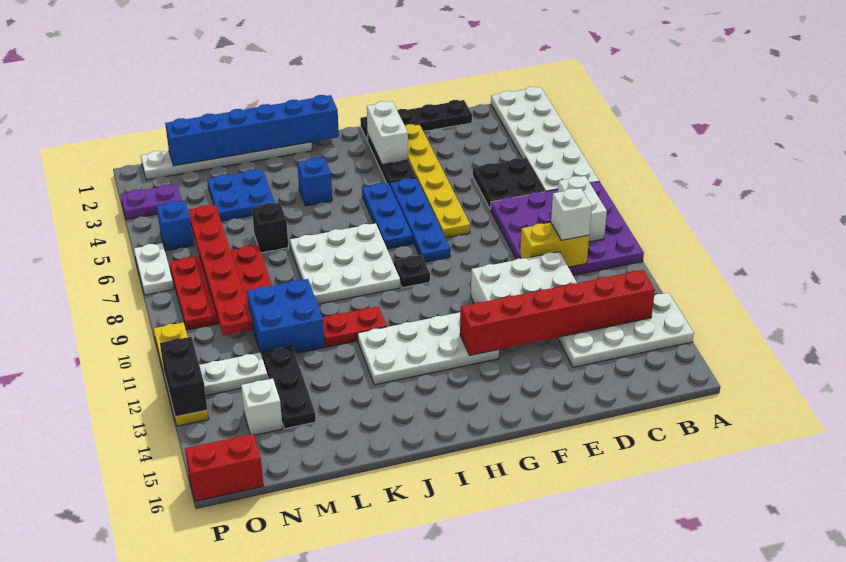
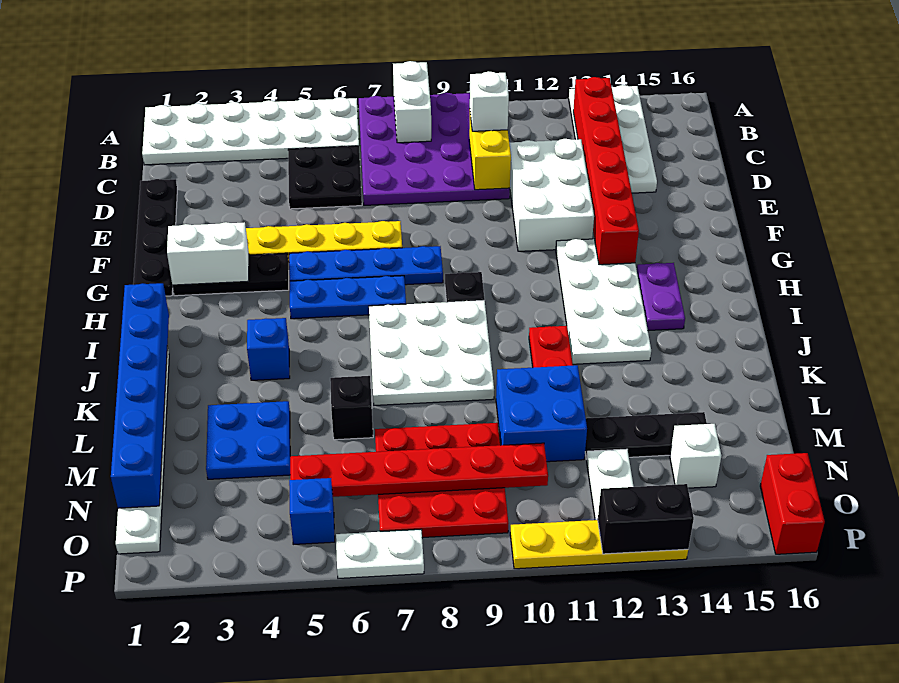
white 1x2 brick [558,176,607,242] -> white 1x2 brick turned to [393,61,431,143]
purple 1x2 plate [121,184,182,220] -> purple 1x2 plate moved to [637,263,685,331]

